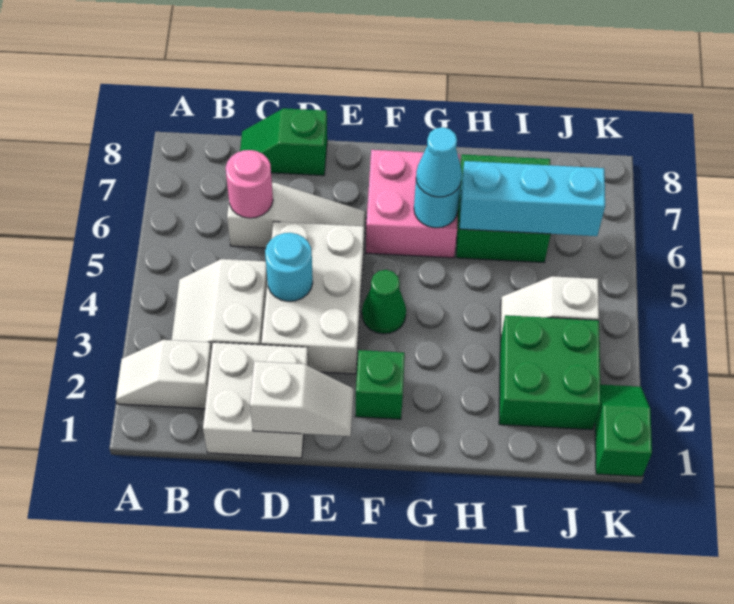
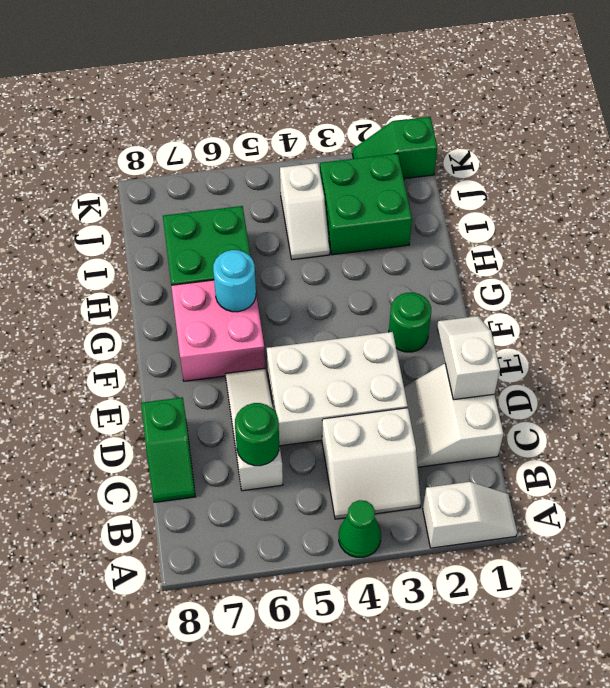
white 1x2 slope [116,340,212,409] -> white 1x2 slope turned to [423,482,517,548]
white 2x2 brick [203,342,308,458] -> white 2x2 slope [404,364,503,467]
pink 1x1 round brick [226,150,273,218] -> green 1x1 round brick [235,403,279,466]
cyan 1x1 round brick [265,233,313,301] -> none
green 1x1 brick [355,350,405,419] -> green 1x1 round brick [389,293,431,352]
green 1x1 cone [362,270,406,334] -> green 1x1 cone moved to [339,500,381,557]
cyan 1x1 cone [416,127,462,197] -> none
cyan 1x3 brick [460,161,605,236] -> none

